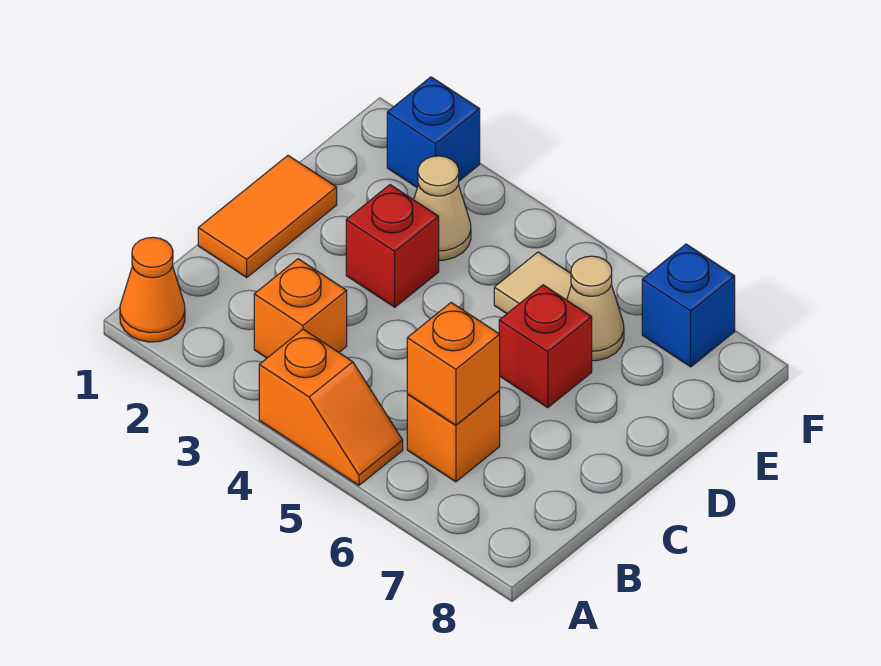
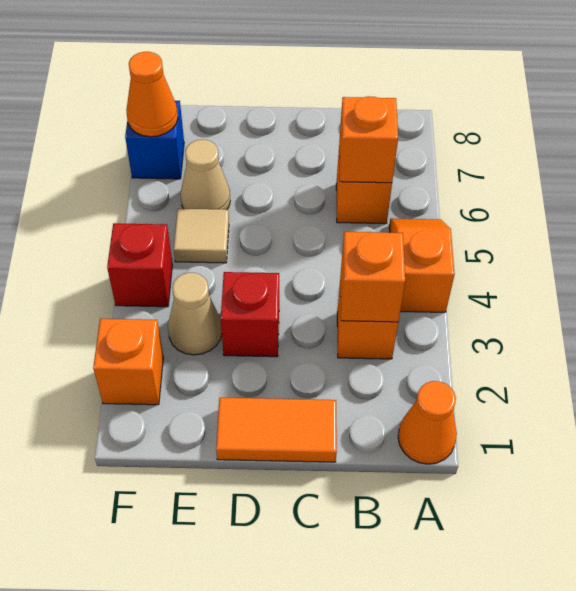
none -> orange 1x1 brick [341,232,405,322]
red 1x1 brick [499,285,592,408] -> red 1x1 brick moved to [107,223,172,307]
blue 1x1 brick [387,77,480,187] -> orange 1x1 brick [93,319,163,405]
none -> orange 1x1 cone [126,52,178,137]

